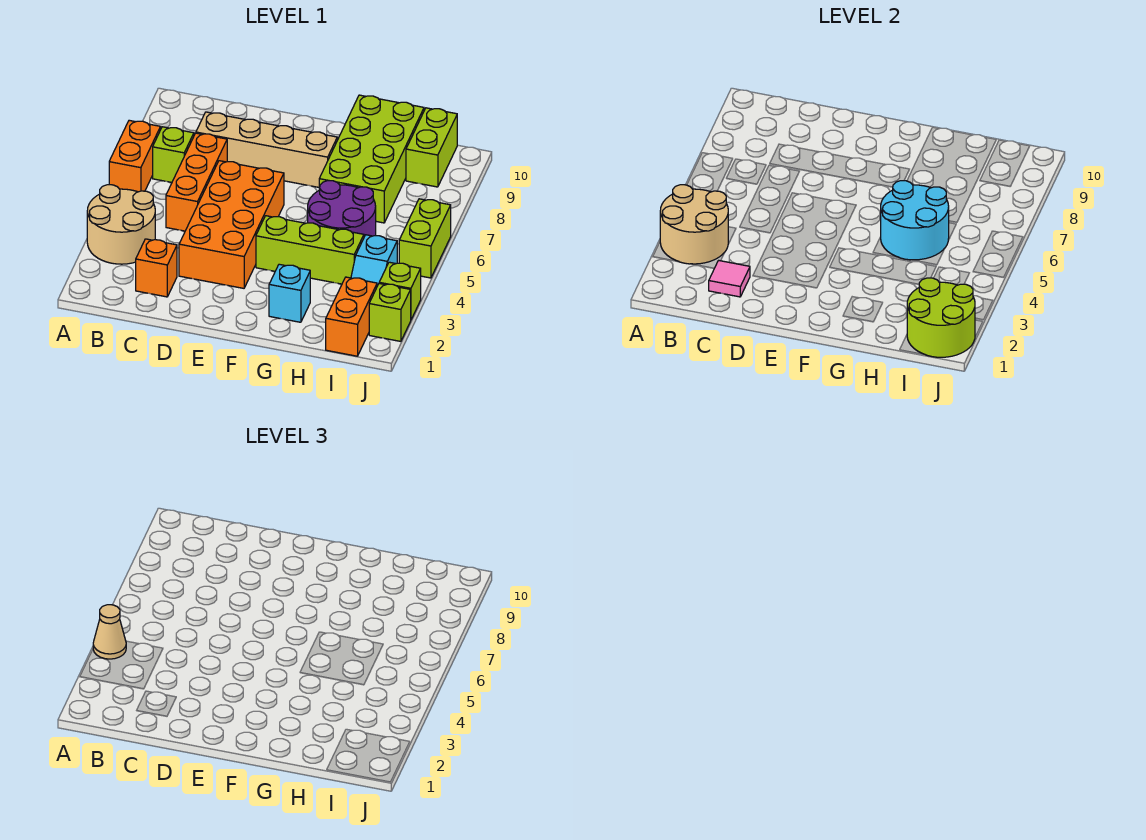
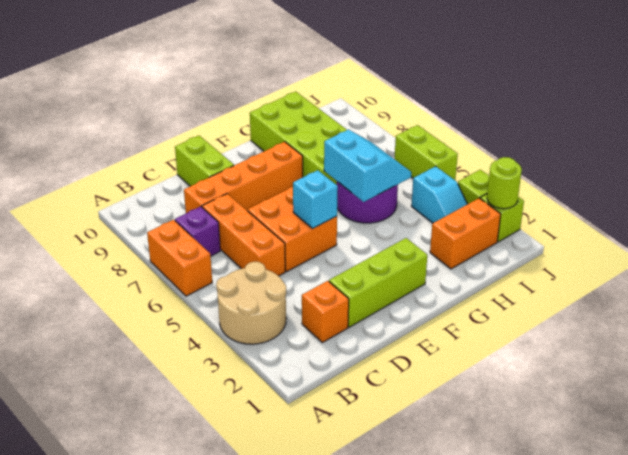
tan 2x2 round brick [660,185,728,264] -> none
tan 1x1 cone [93,605,126,659] -> none
lime 1x1 brick [153,127,194,182] -> purple 1x1 brick [175,206,220,256]
pink 1x1 tile [709,260,750,297] -> none
tan 1x4 brick [196,112,337,187] -> orange 1x4 brick [184,142,303,213]
orange 2x4 brick [179,161,284,288] -> orange 2x2 brick [248,187,337,271]
lime 1x3 brick [256,216,364,284] -> lime 1x3 brick moved to [329,238,427,327]
cyan 1x1 brick [269,264,310,322] -> cyan 1x1 brick moved to [293,170,338,229]
cyan 2x2 round brick [881,181,949,260] -> cyan 2x2 slope [324,130,411,202]
orange 1x2 brick [326,277,377,356] -> orange 1x2 brick turned to [430,198,501,269]
lime 2x2 round brick [907,278,975,357] -> lime 1x1 round brick [487,157,522,209]
lime 1x2 brick [406,108,457,187] -> lime 1x2 brick moved to [175,136,234,186]

